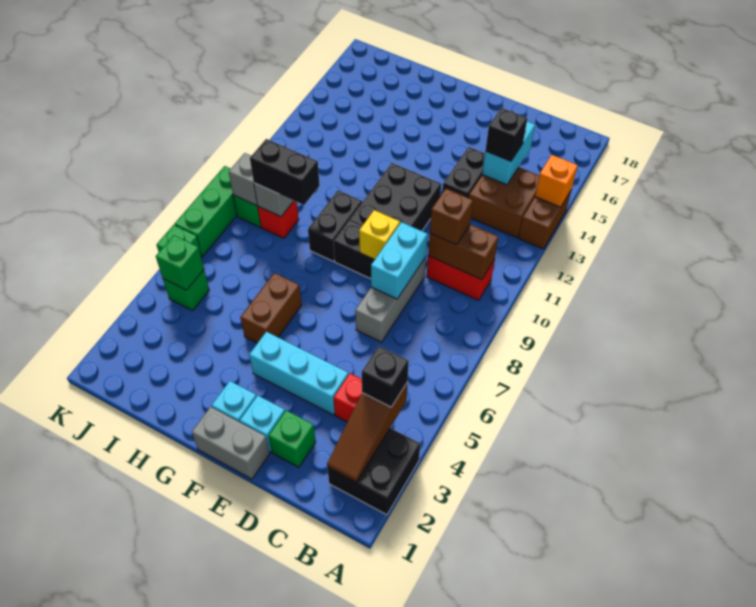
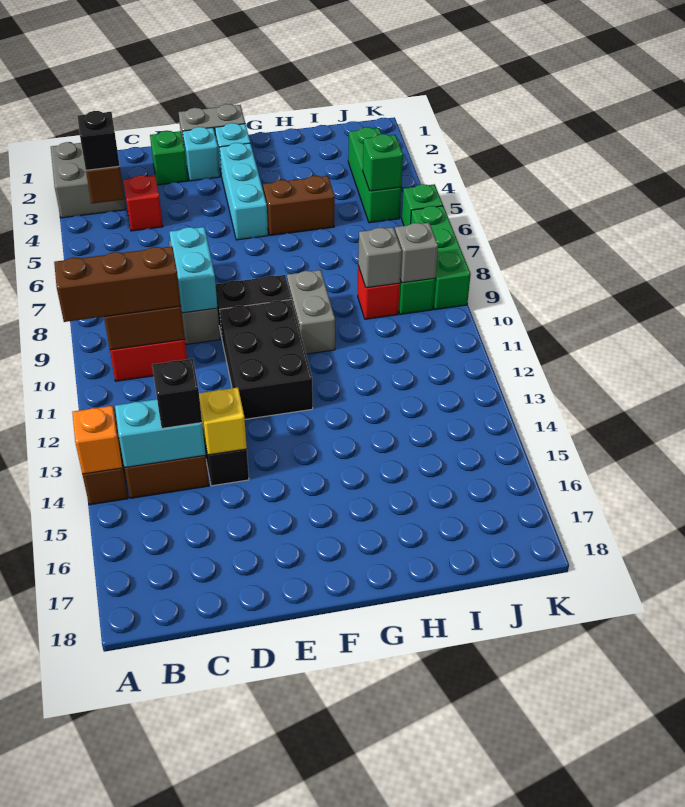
black 2x2 brick [327,428,420,515] -> grey 2x2 brick [51,142,126,218]
brown 1x1 brick [430,189,473,245] -> brown 1x3 brick [54,246,181,322]
cyan 1x2 brick [482,121,535,185] -> cyan 1x2 brick turned to [115,399,206,468]
cyan 1x3 brick [249,332,348,415] -> cyan 1x3 brick turned to [220,143,268,240]
yellow 1x1 brick [359,210,400,260] -> yellow 1x1 brick moved to [199,388,247,455]
brown 1x2 brick [240,273,302,343] -> brown 1x2 brick turned to [263,176,335,236]
black 1x2 brick [308,190,362,261] -> grey 1x2 brick [287,270,335,354]
black 1x2 brick [250,139,320,205] -> none
green 1x1 brick [163,270,209,311] -> green 1x3 brick [348,127,401,223]

